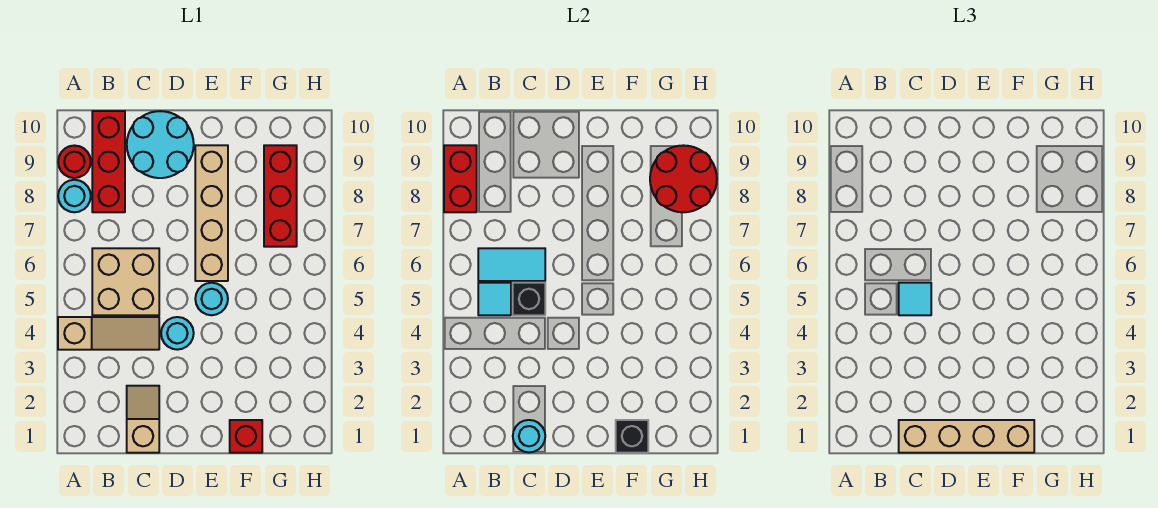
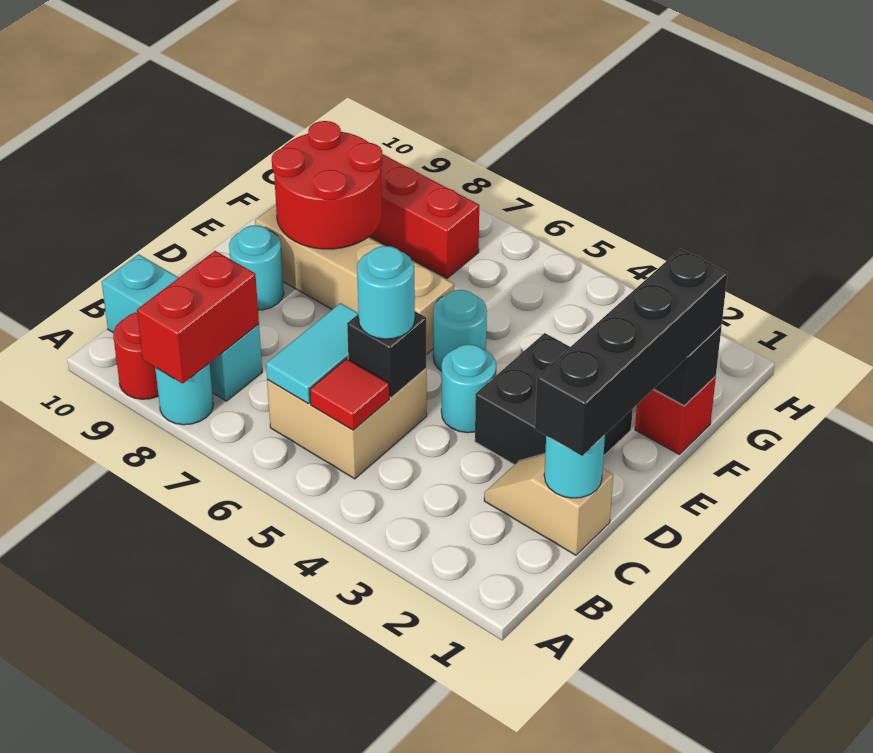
tan 1x3 slope [58,317,159,350] -> none
red 1x2 brick [444,145,477,212] -> red 1x2 brick turned to [137,251,259,384]
cyan 1x1 tile [478,283,511,315] -> red 1x1 tile [310,359,389,430]
red 1x3 brick [92,111,125,212] -> cyan 1x3 brick [102,254,262,401]
tan 1x4 brick [899,420,1034,453] -> black 1x4 brick [535,249,728,456]
cyan 1x1 tile [899,283,931,315] -> cyan 1x1 round brick [357,246,415,339]
cyan 2x2 round brick [127,111,194,178] -> cyan 1x1 round brick [229,226,284,310]
none -> black 2x2 brick [475,333,633,465]
red 2x2 round brick [650,145,717,212] -> red 2x2 round brick moved to [272,121,382,249]

